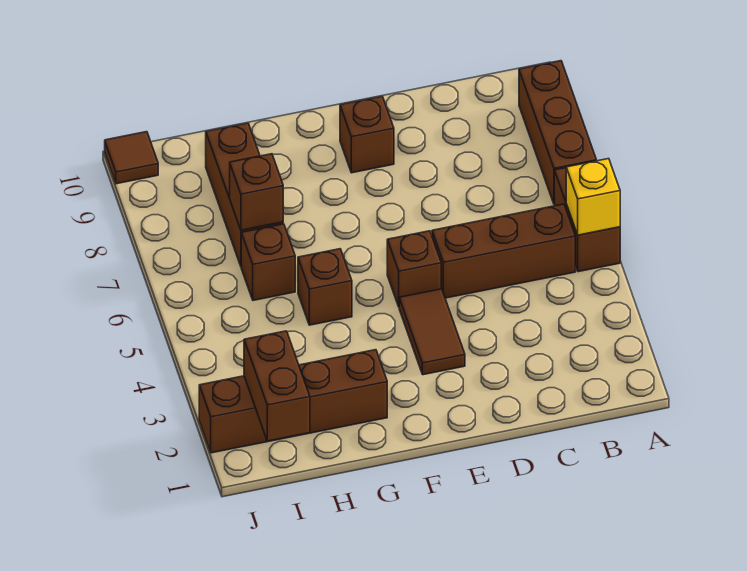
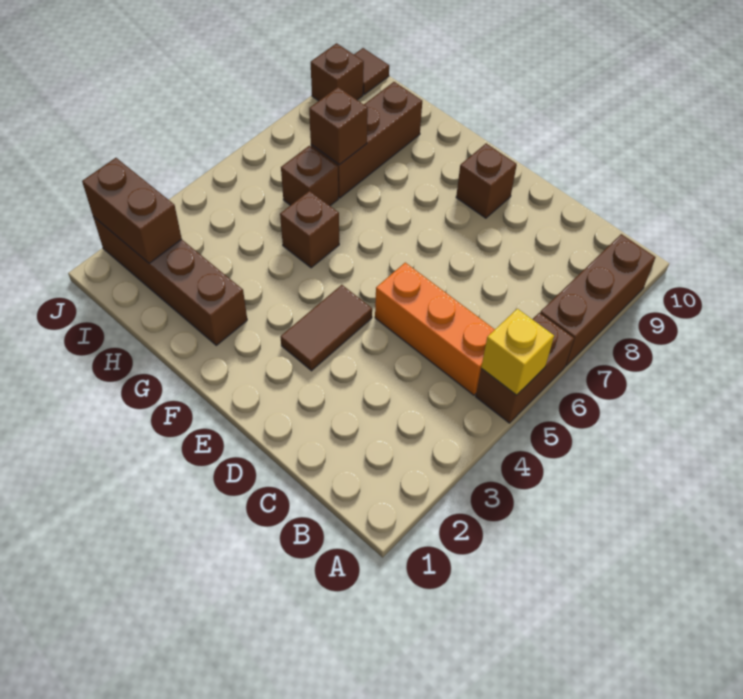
brown 1x3 brick [432,204,575,298] -> orange 1x3 brick [375,263,495,395]
brown 1x1 brick [387,231,441,307] -> brown 1x1 brick moved to [311,43,364,101]
brown 1x2 brick [244,331,310,441] -> brown 1x2 brick turned to [82,158,182,263]

